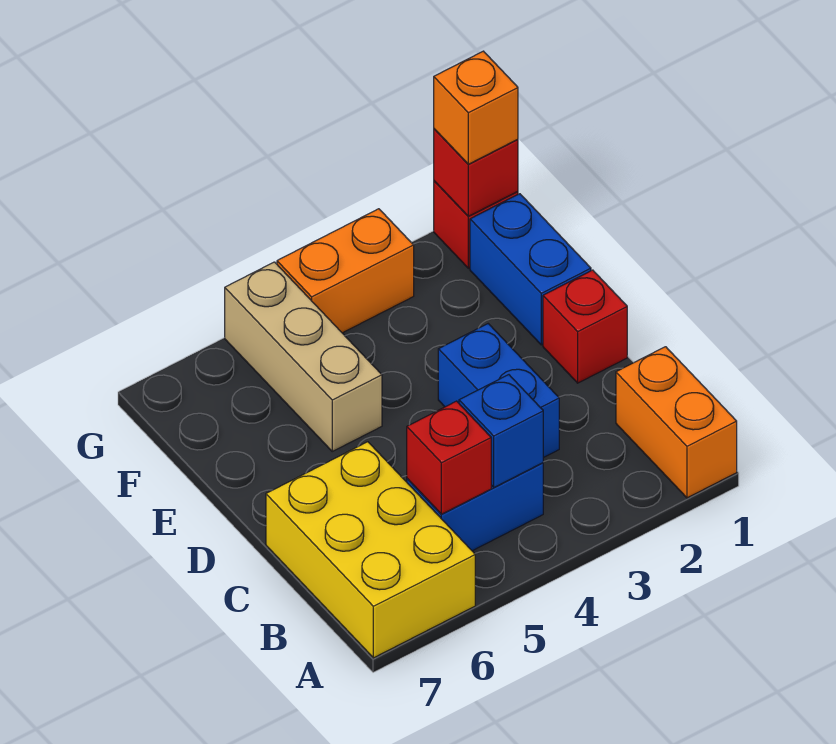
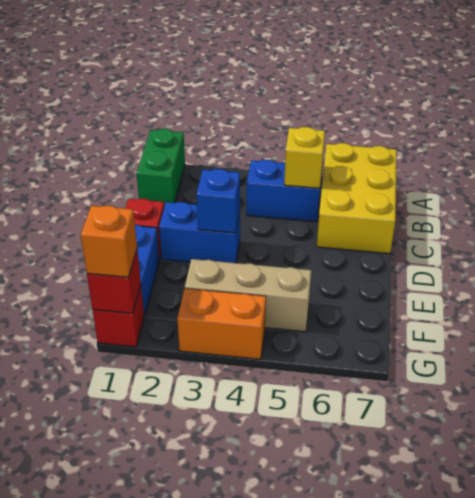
orange 1x2 brick [616,347,737,498] -> green 1x2 brick [136,129,185,207]
blue 1x1 brick [459,375,543,487] -> blue 1x1 brick moved to [197,169,240,233]
red 1x1 brick [407,401,491,514] -> yellow 1x1 brick [284,127,325,188]
blue 1x2 brick [438,324,559,458] -> blue 1x2 brick turned to [159,202,240,263]
tan 1x3 brick [225,262,382,451] -> tan 1x3 brick turned to [185,259,311,332]

